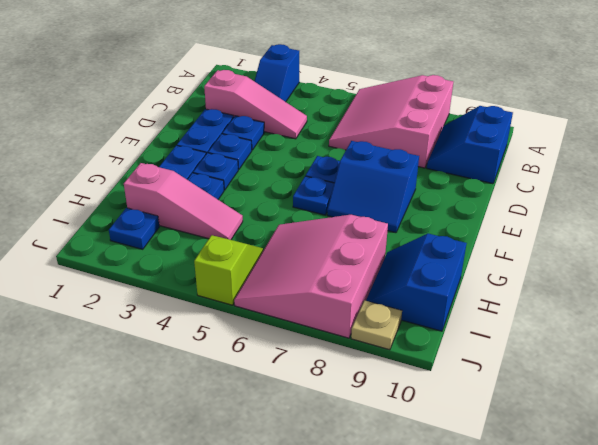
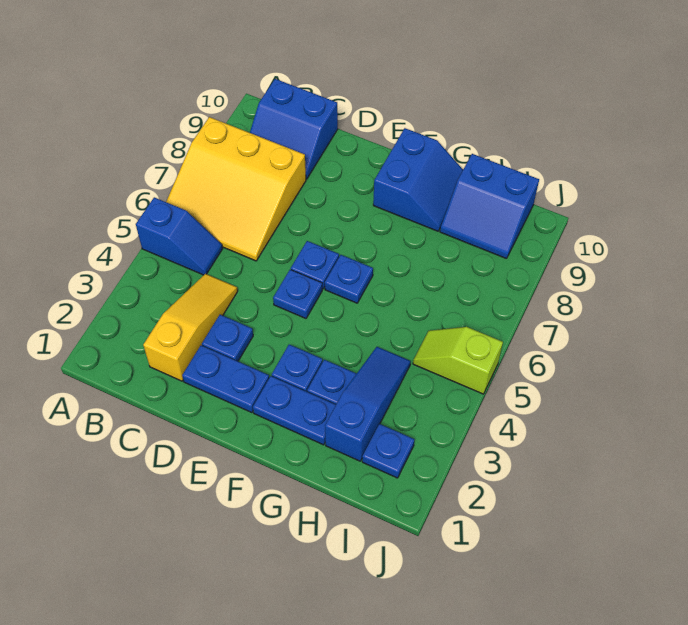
blue 1x2 slope [254,44,299,102] -> blue 1x2 slope moved to [136,197,223,275]
pink 3x3 slope [329,75,453,168] -> yellow 3x3 slope [166,117,306,261]
pink 1x3 slope [204,70,307,139] -> yellow 1x3 slope [143,274,238,381]
blue 1x1 plate [208,134,252,170] -> blue 1x1 plate moved to [273,270,322,318]
blue 2x2 slope [327,141,419,233] -> blue 2x2 slope moved to [373,128,463,231]
pink 1x3 slope [124,163,243,240] -> blue 1x3 slope [325,347,411,461]
pink 3x3 slope [234,215,388,338] -> none
tan 1x1 plate [351,300,402,350] -> none

